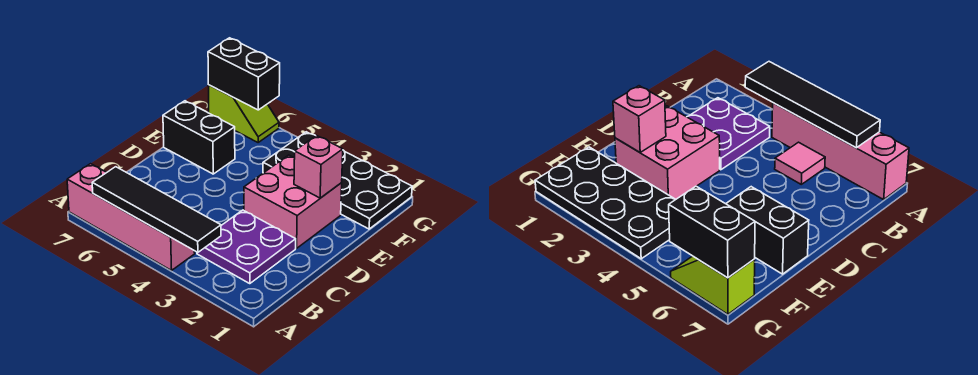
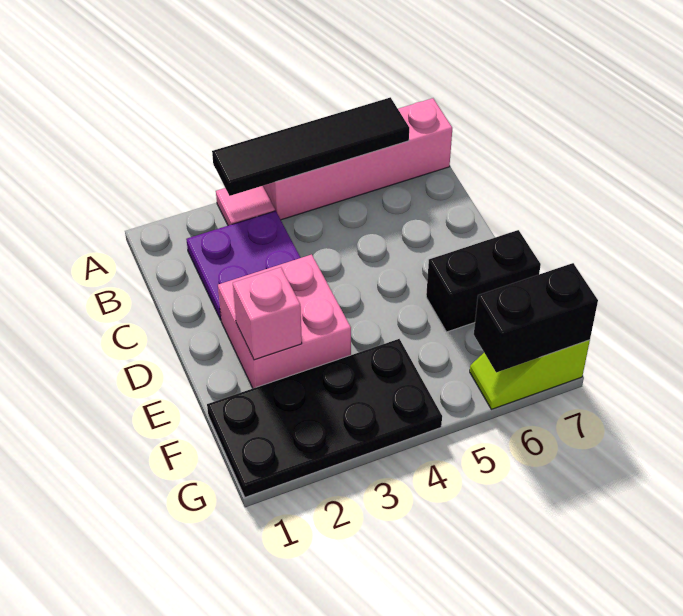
pink 1x1 tile [775,142,825,184] -> pink 1x1 tile moved to [216,186,275,226]

